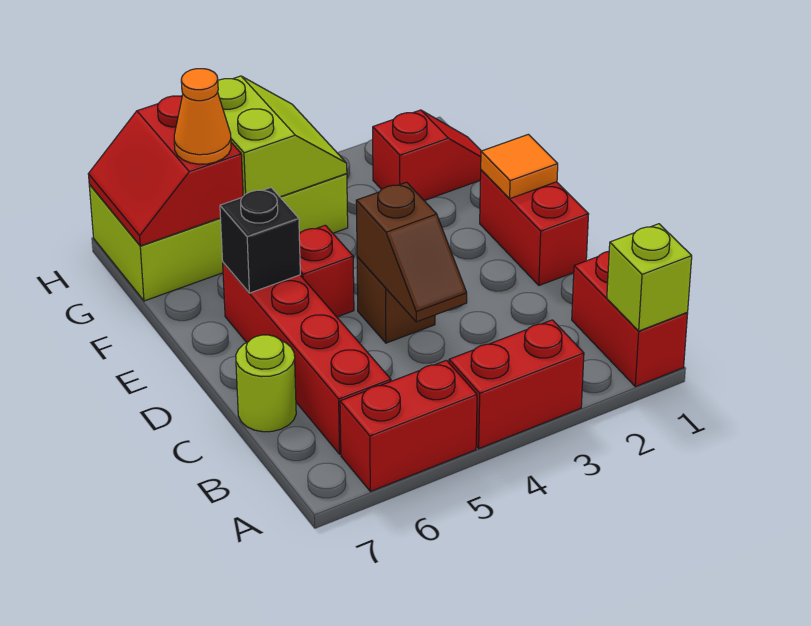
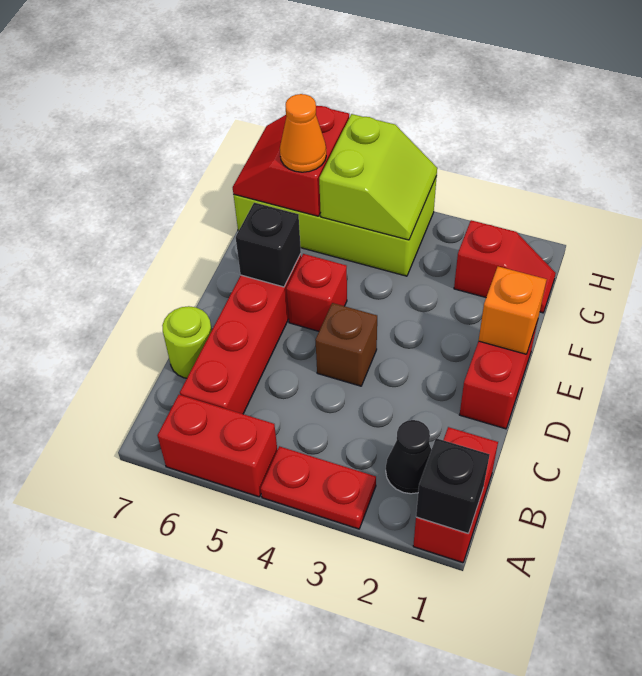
lime 1x1 brick [607,224,692,331] -> black 1x1 brick [416,438,490,534]
red 1x2 brick [449,320,584,448] -> red 1x2 plate [261,446,376,529]
none -> black 1x1 cone [386,420,431,494]
brown 1x2 slope [356,182,467,322] -> none
orange 1x1 tile [481,134,558,199] -> orange 1x1 brick [479,267,547,354]

